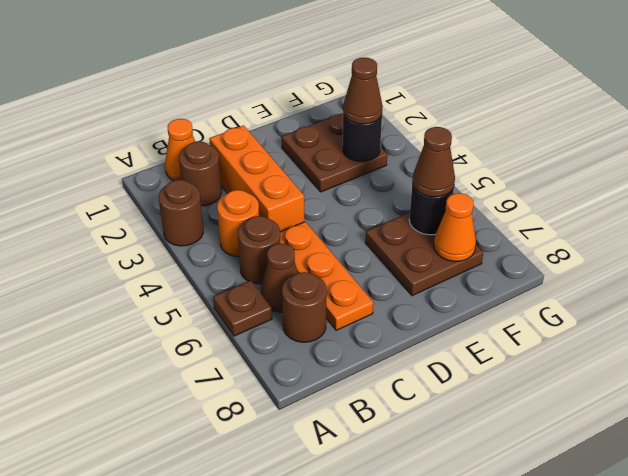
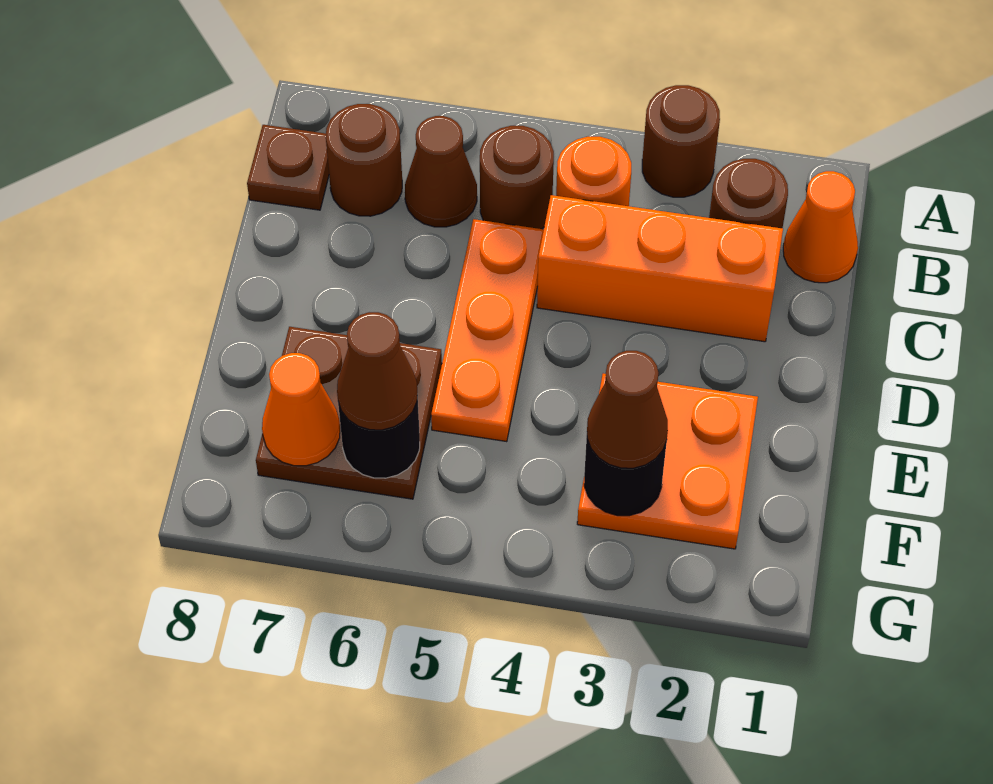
brown 1x1 plate [213,280,272,336] -> brown 1x1 plate moved to [247,125,329,210]
orange 1x3 plate [280,222,373,330] -> orange 1x3 plate turned to [431,219,544,442]
brown 2x2 plate [281,113,387,192] -> orange 2x2 plate [577,374,758,549]

